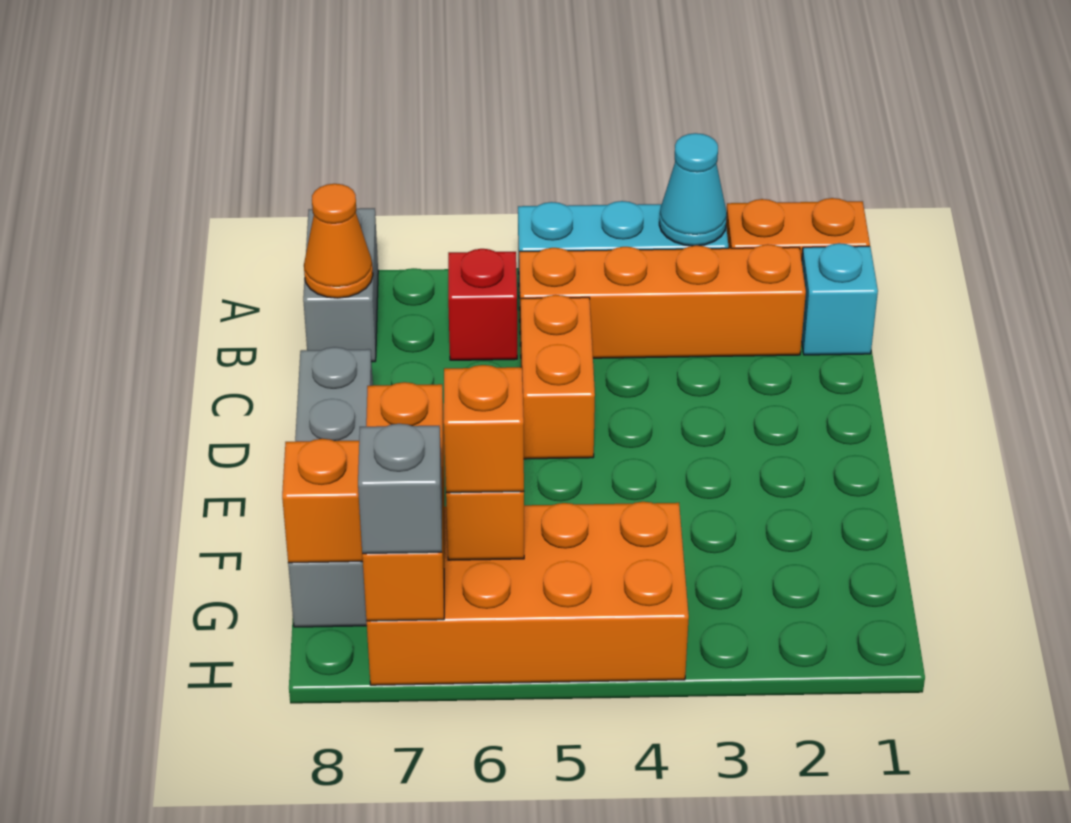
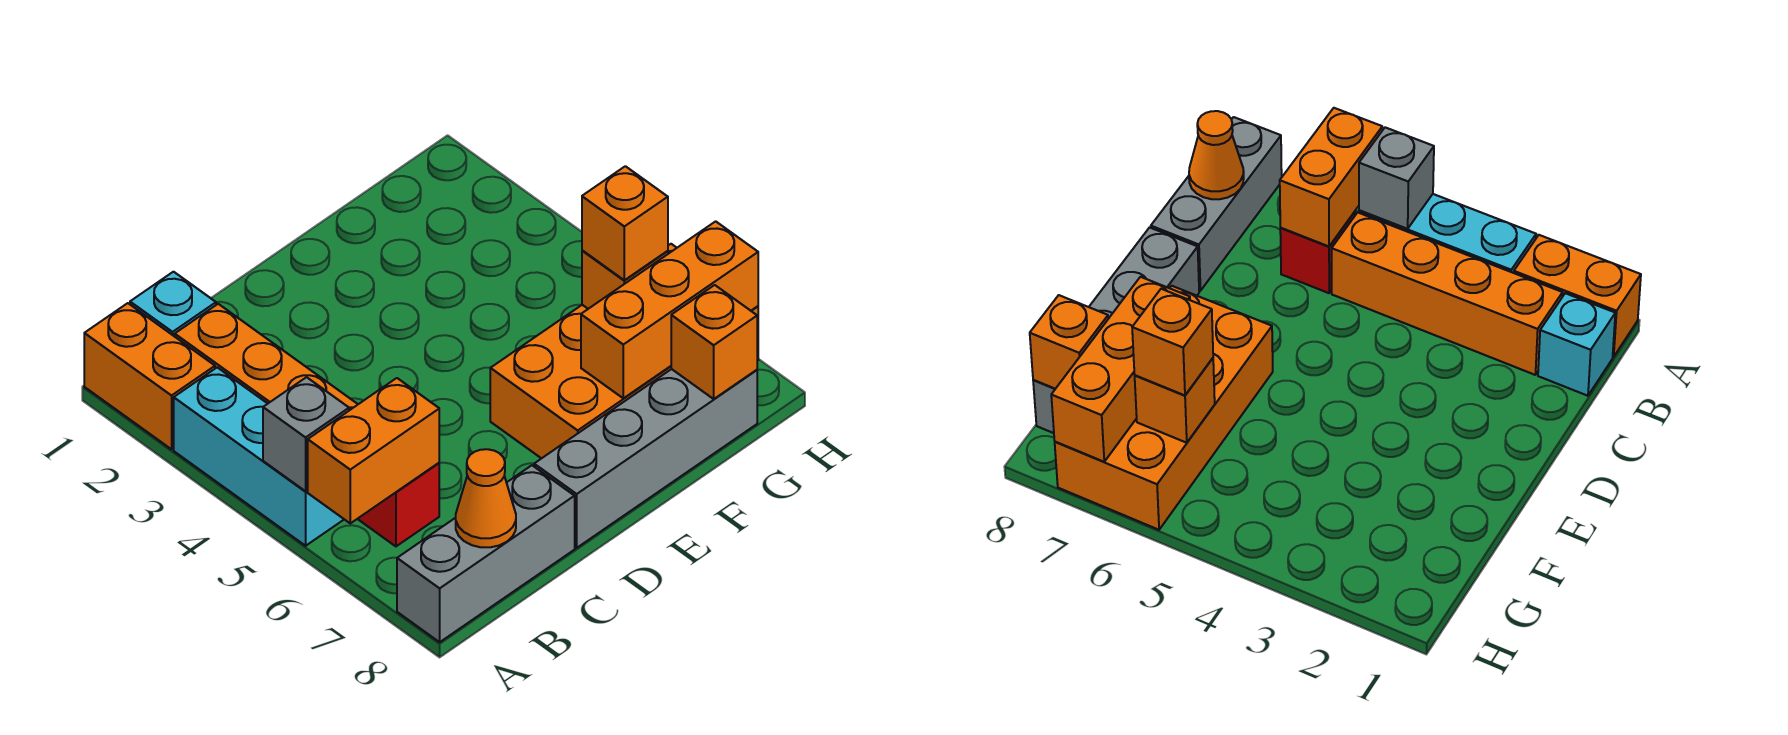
cyan 1x1 cone [659,133,727,246] -> none
grey 1x2 brick [303,208,378,362] -> grey 1x3 brick [397,465,575,642]
orange 1x2 brick [521,295,595,459] -> orange 1x2 brick moved to [308,378,439,523]
orange 2x4 brick [367,502,689,685] -> orange 2x4 brick turned to [490,244,758,458]
grey 1x1 brick [358,424,442,554] -> grey 1x1 brick moved to [263,377,349,491]

